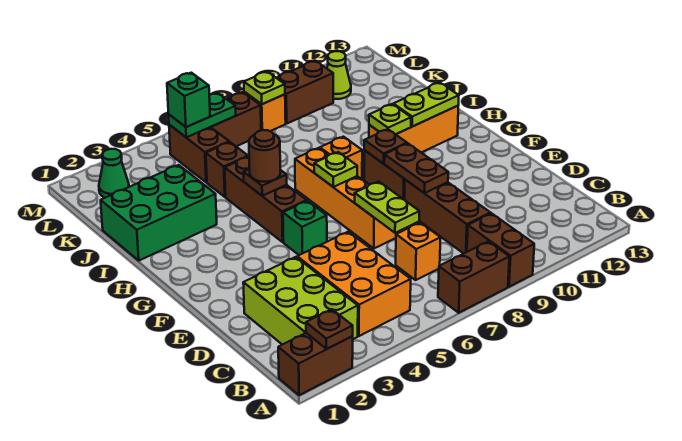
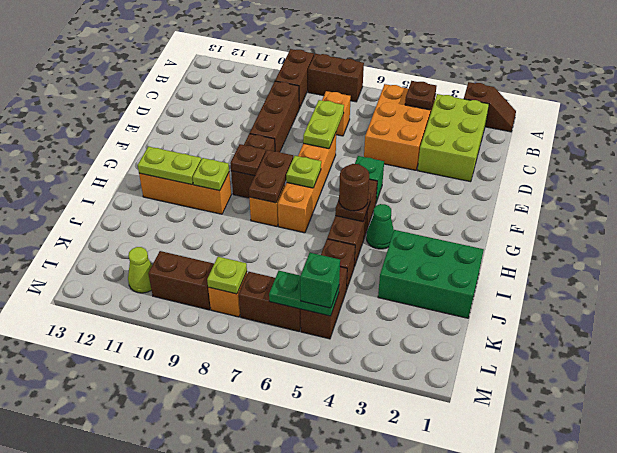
brown 1x2 brick [278,333,353,395] -> brown 1x2 slope [464,82,516,132]
brown 1x1 plate [306,309,353,349] -> brown 1x1 plate moved to [405,81,436,110]
brown 1x2 plate [384,144,448,193] -> brown 1x2 plate moved to [249,150,294,203]
green 1x1 cone [99,149,129,198] -> green 1x1 cone moved to [366,204,394,249]

